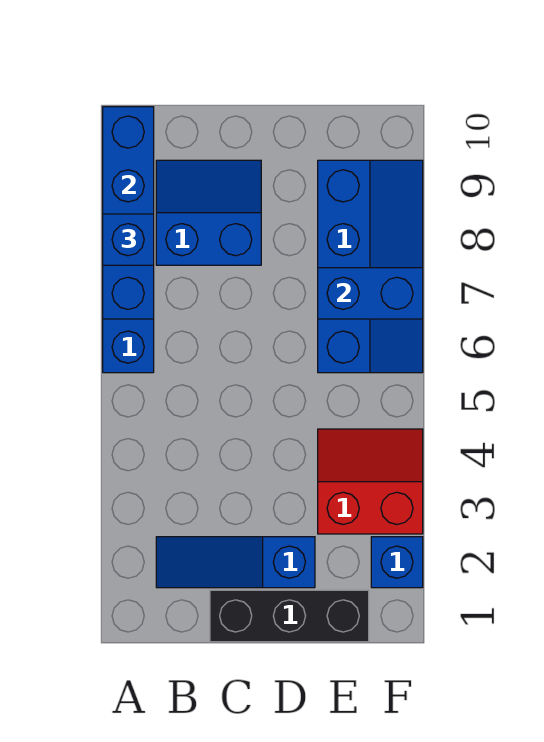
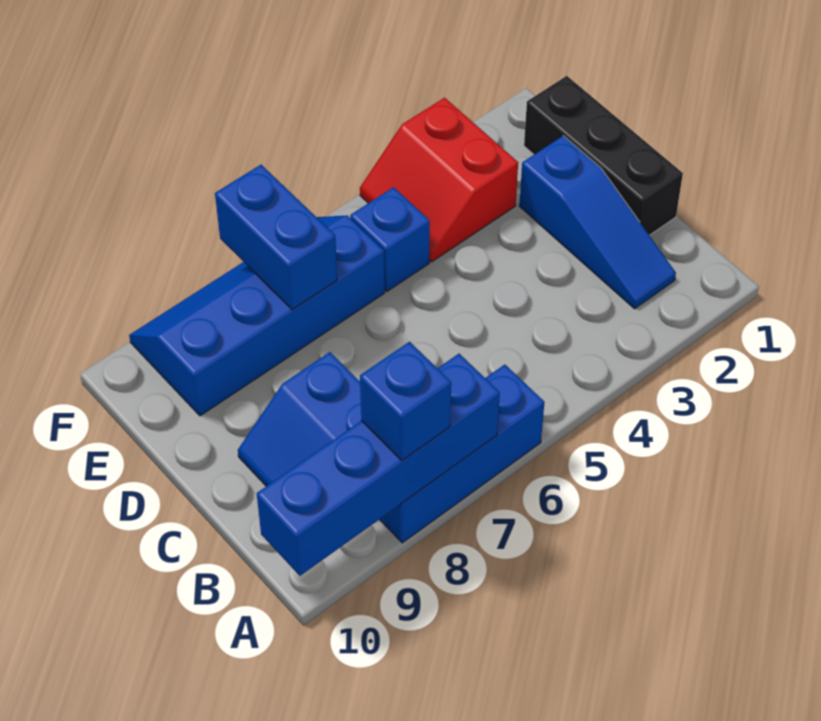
blue 1x1 brick [371,537,423,588] -> blue 1x1 brick moved to [350,187,430,291]

